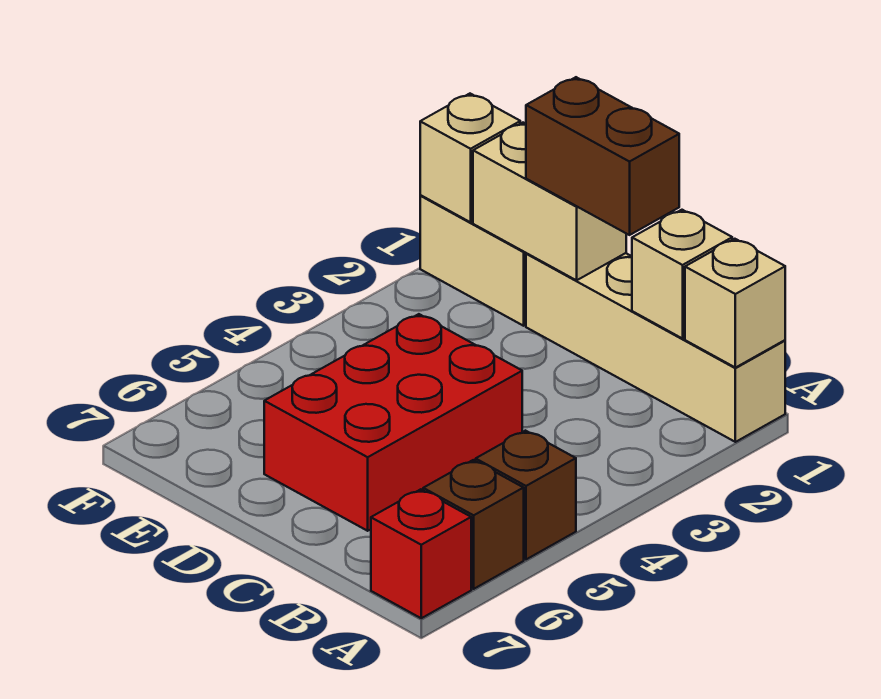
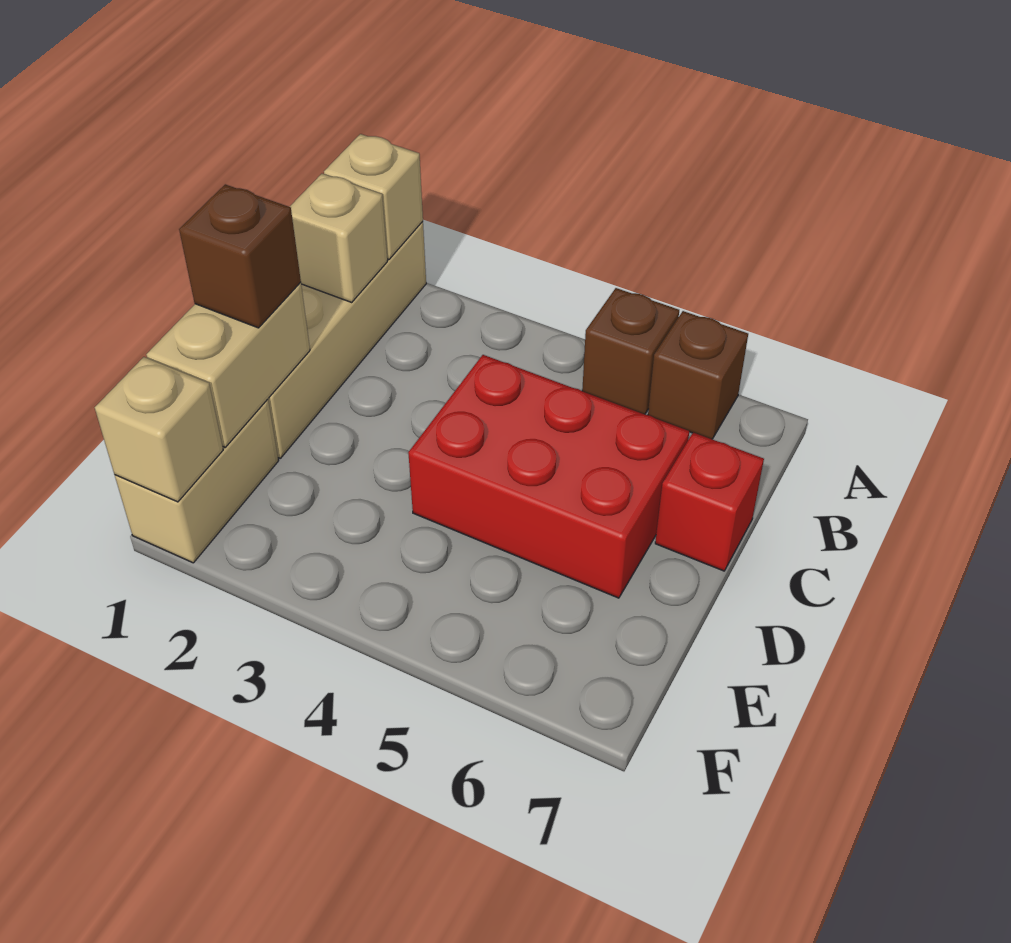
red 1x1 brick [371,489,471,618] -> red 1x1 brick moved to [655,432,764,571]
brown 1x2 brick [526,77,679,235] -> brown 1x1 brick [179,184,301,328]

